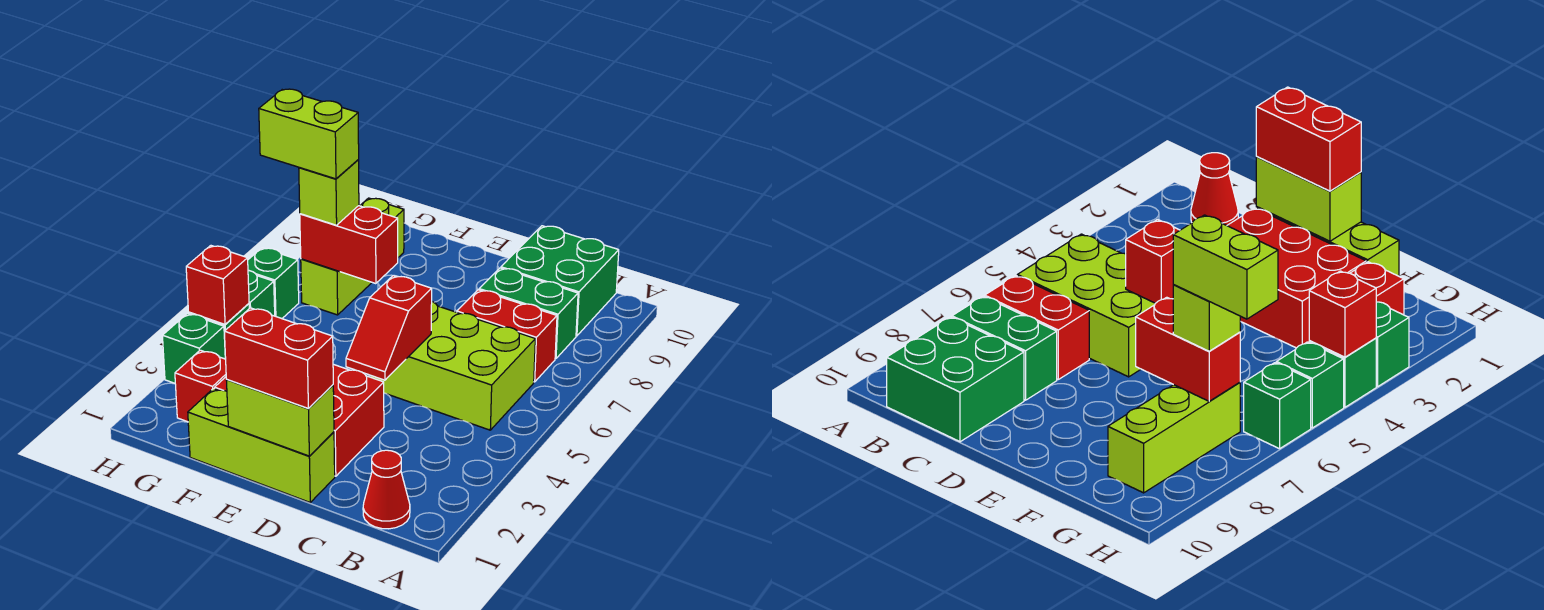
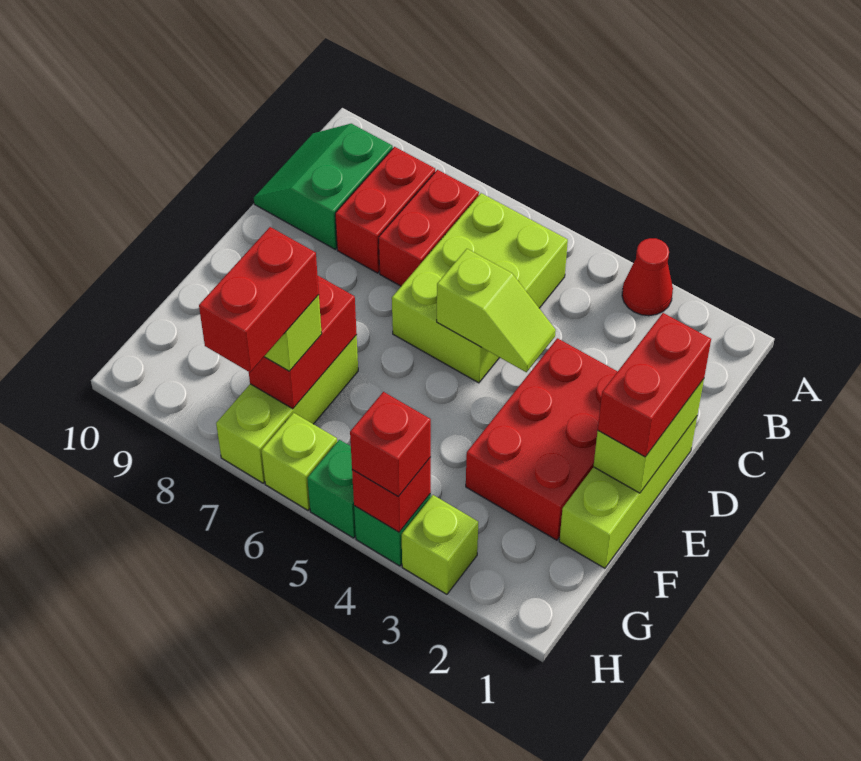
red 1x1 cone [363,450,410,529] -> red 1x1 cone moved to [622,238,673,316]
green 1x2 brick [479,268,578,359] -> red 1x2 brick [335,147,435,273]
green 2x2 brick [501,226,619,336] -> green 2x2 slope [254,124,393,249]
red 1x2 slope [346,276,432,380] -> lime 1x2 slope [437,249,556,372]
red 1x1 brick [175,350,226,422] -> red 1x1 brick moved to [350,392,431,497]
lime 1x3 brick [301,198,404,315] -> lime 1x3 brick turned to [216,335,358,483]
lime 1x2 brick [259,89,359,179] -> red 1x2 brick [199,227,319,372]
green 1x1 brick [162,313,225,383] -> lime 1x1 brick [402,495,478,594]
green 1x1 brick [248,248,299,319] -> lime 1x1 brick [261,413,337,510]

